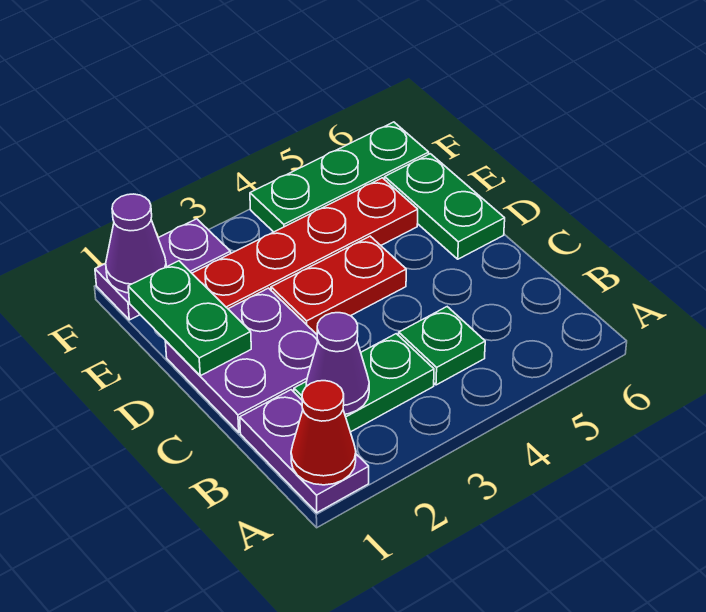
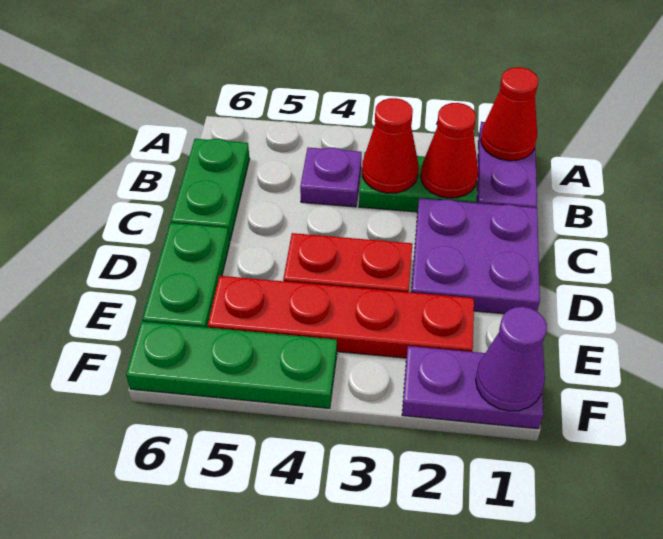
purple 1x1 cone [306,313,369,414] -> red 1x1 cone [421,103,478,198]
none -> red 1x1 cone [362,98,419,193]
green 1x1 plate [399,307,485,385] -> purple 1x1 plate [300,148,362,207]
green 1x2 plate [128,261,251,376] -> green 1x2 plate moved to [171,139,250,241]

